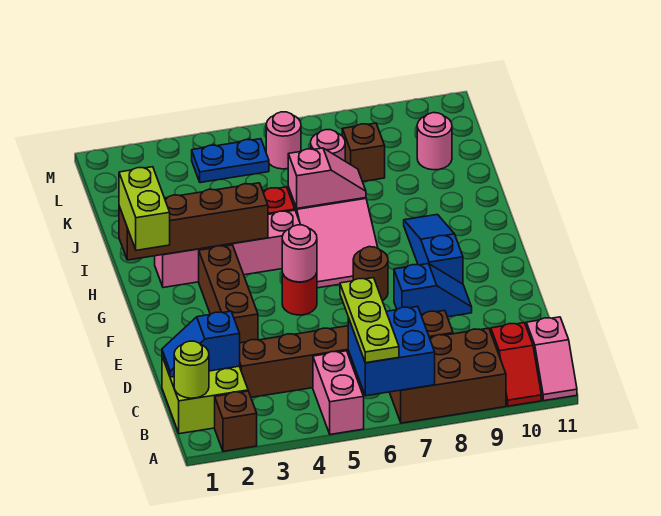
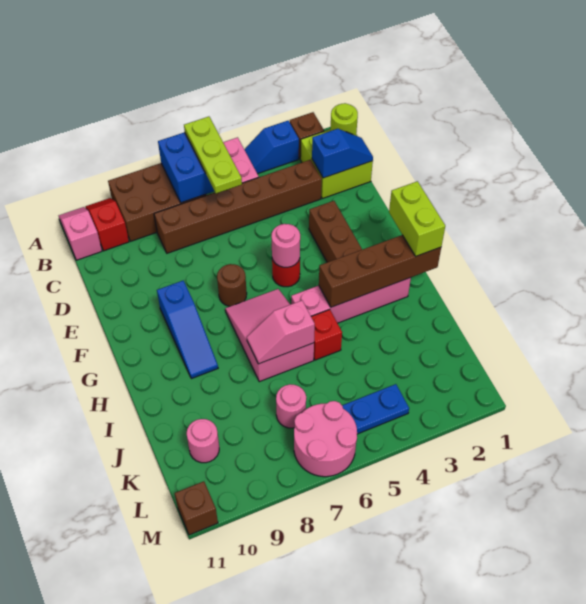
blue 1x2 slope [394,264,472,317] -> blue 1x2 slope moved to [244,121,299,174]
brown 1x1 brick [342,123,385,182] -> brown 1x1 brick moved to [175,481,218,535]
pink 1x1 round brick [266,112,301,169] -> pink 2x2 round brick [294,401,357,477]

